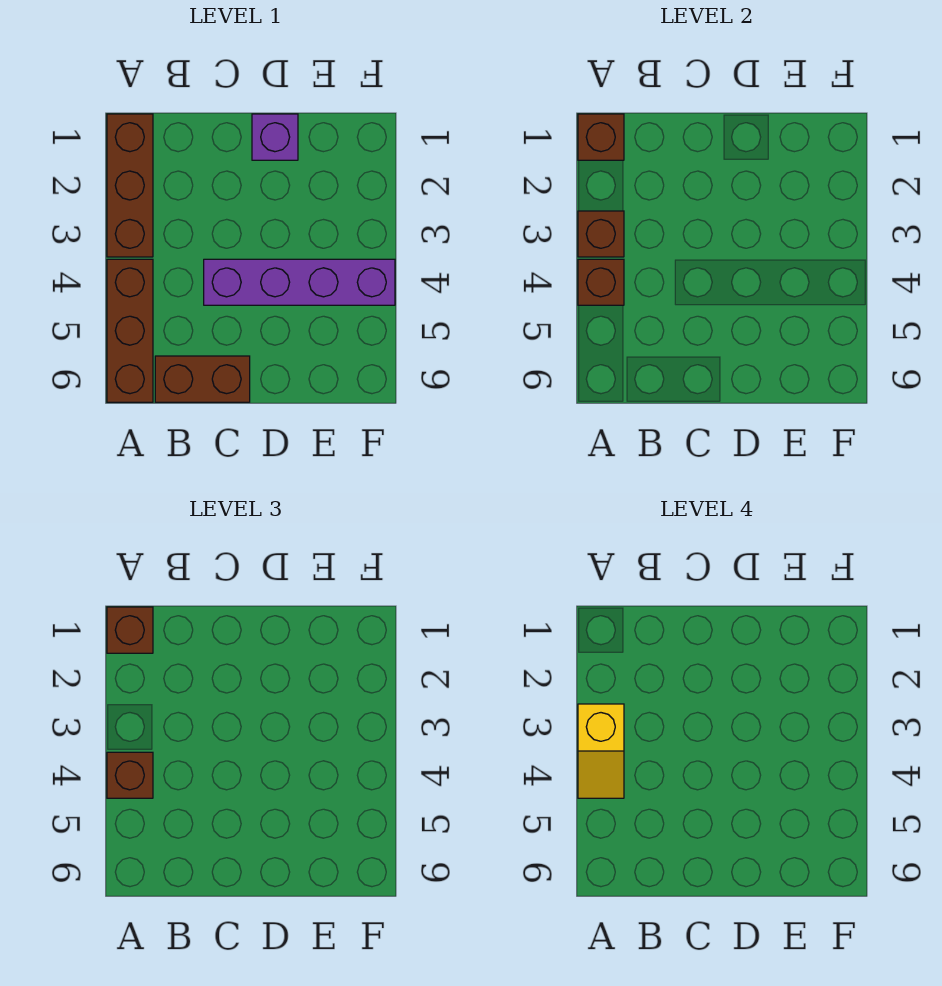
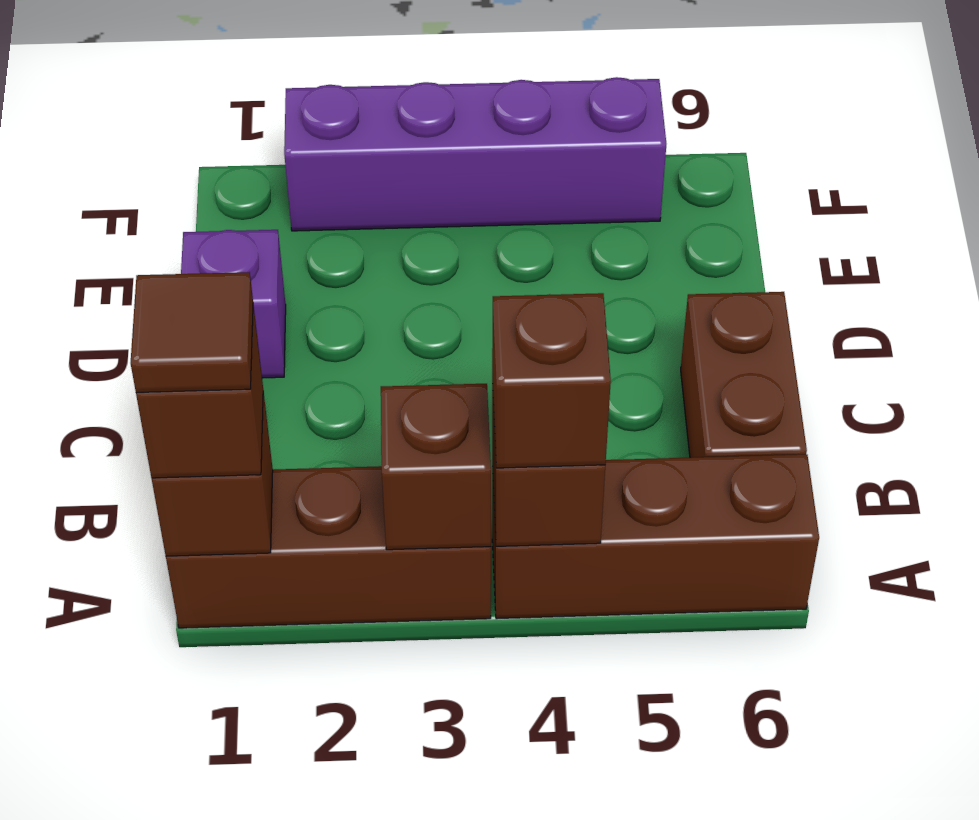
none -> brown 1x1 tile [131,272,253,393]
yellow 1x2 slope [578,704,624,798] -> none
purple 1x4 brick [204,259,395,305] -> purple 1x4 brick turned to [284,77,666,231]

